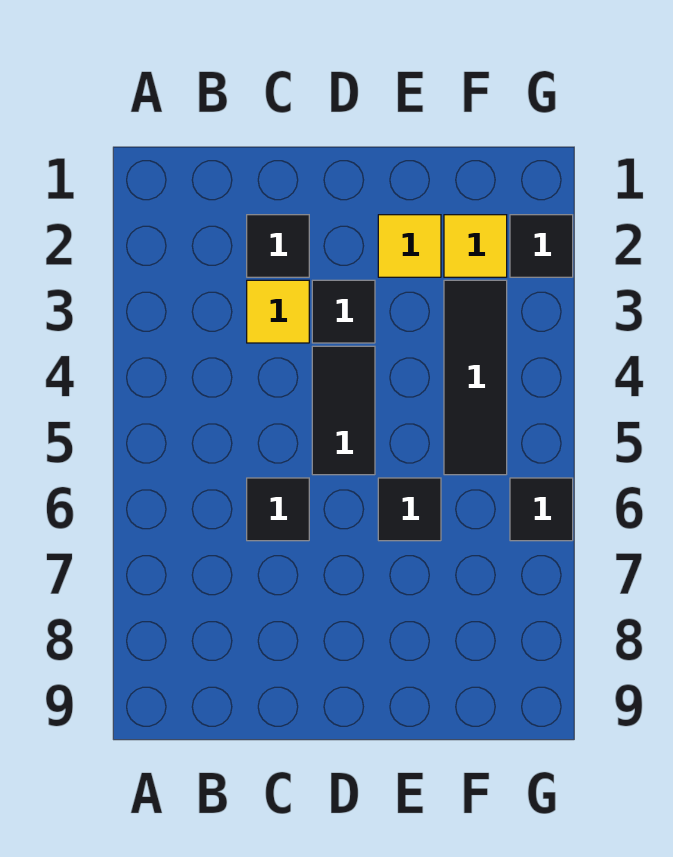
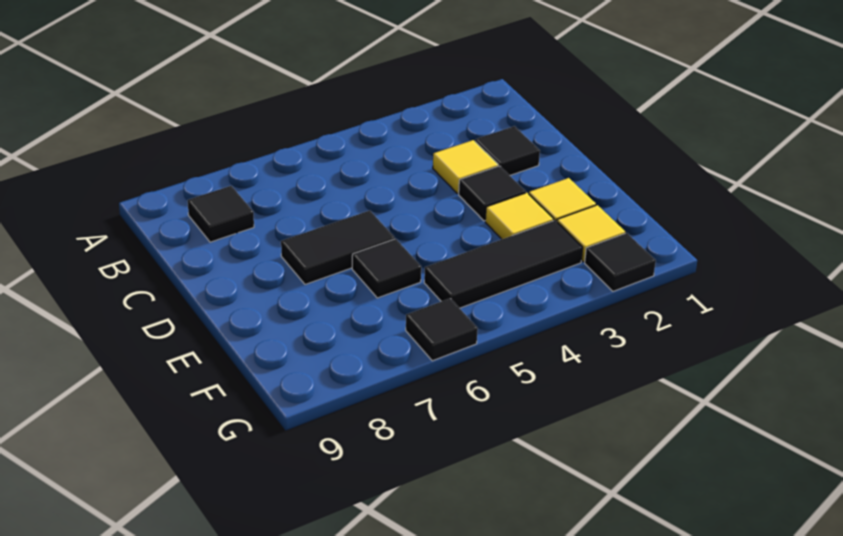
black 1x1 tile [247,478,309,541] -> black 1x1 tile moved to [188,186,254,242]
black 1x2 tile [312,346,375,475] -> black 1x2 tile moved to [281,210,395,284]
none -> yellow 1x1 tile [485,193,554,239]

